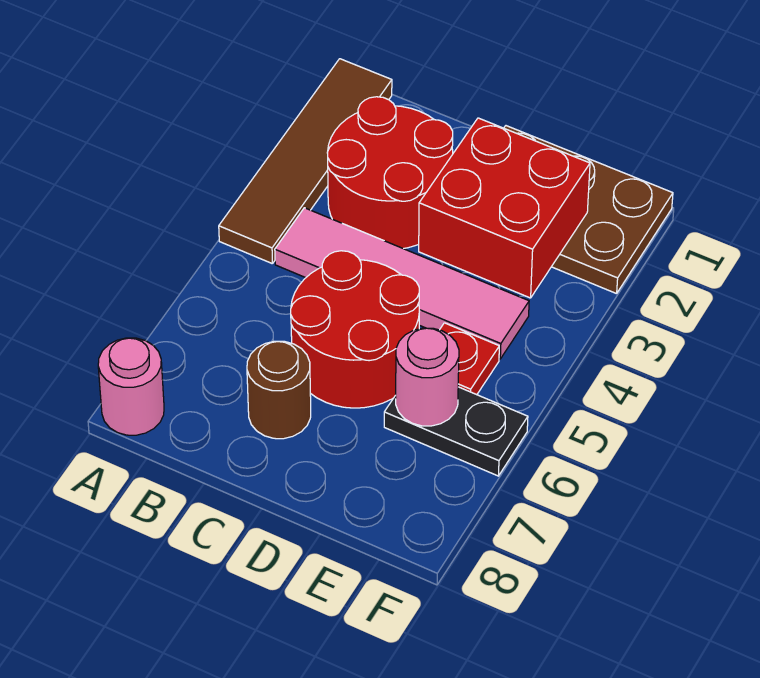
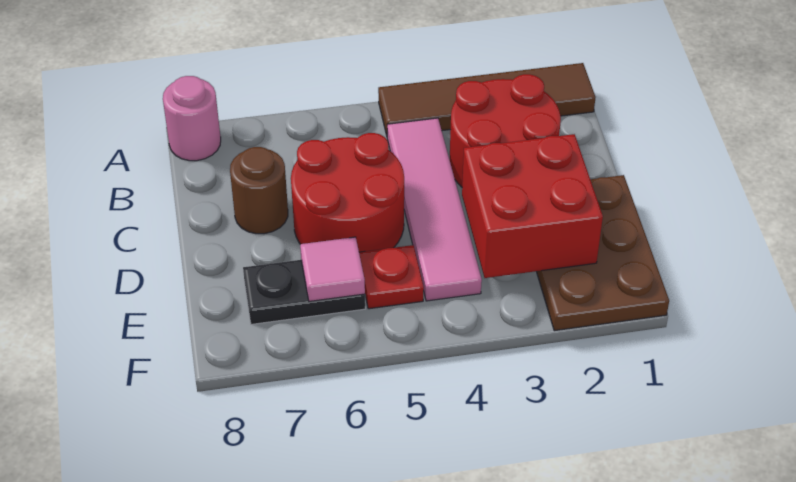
black 1x2 plate [384,387,528,476] -> black 1x2 plate turned to [243,260,365,324]
pink 1x1 round brick [396,328,459,426] -> pink 1x1 tile [300,237,365,301]

